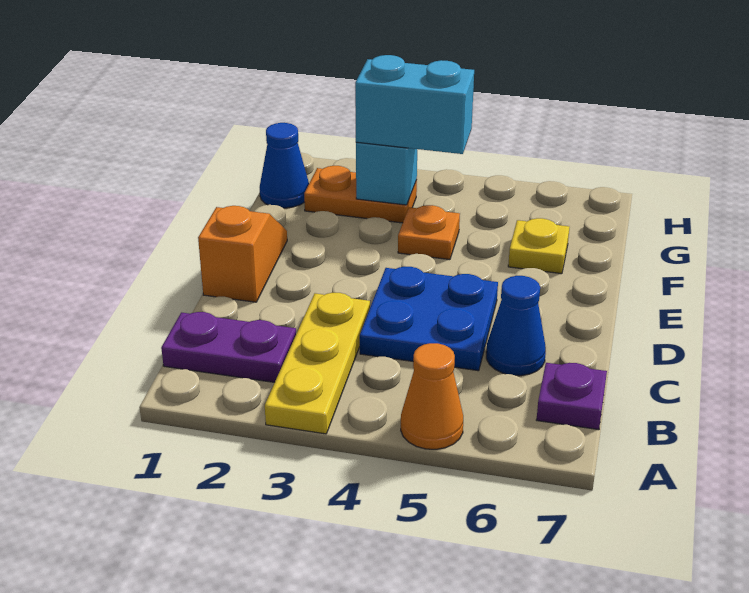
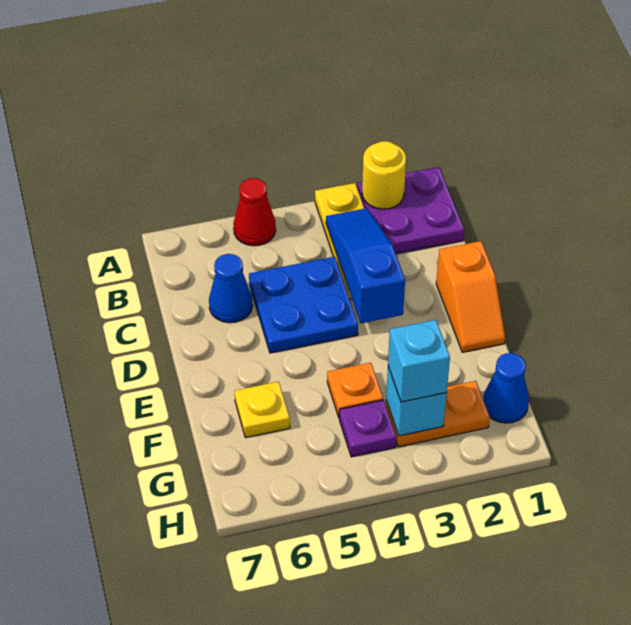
none -> yellow 1x1 round brick [362,141,406,209]
orange 1x1 cone [401,343,463,449] -> red 1x1 cone [234,178,276,246]
purple 1x2 plate [161,312,296,382] -> purple 2x2 plate [357,167,464,254]
none -> blue 1x3 slope [326,208,405,323]
purple 1x1 plate [537,363,607,430] -> purple 1x1 plate moved to [339,400,396,457]
cyan 1x2 brick [355,55,474,154] -> cyan 1x1 brick [388,320,450,402]

